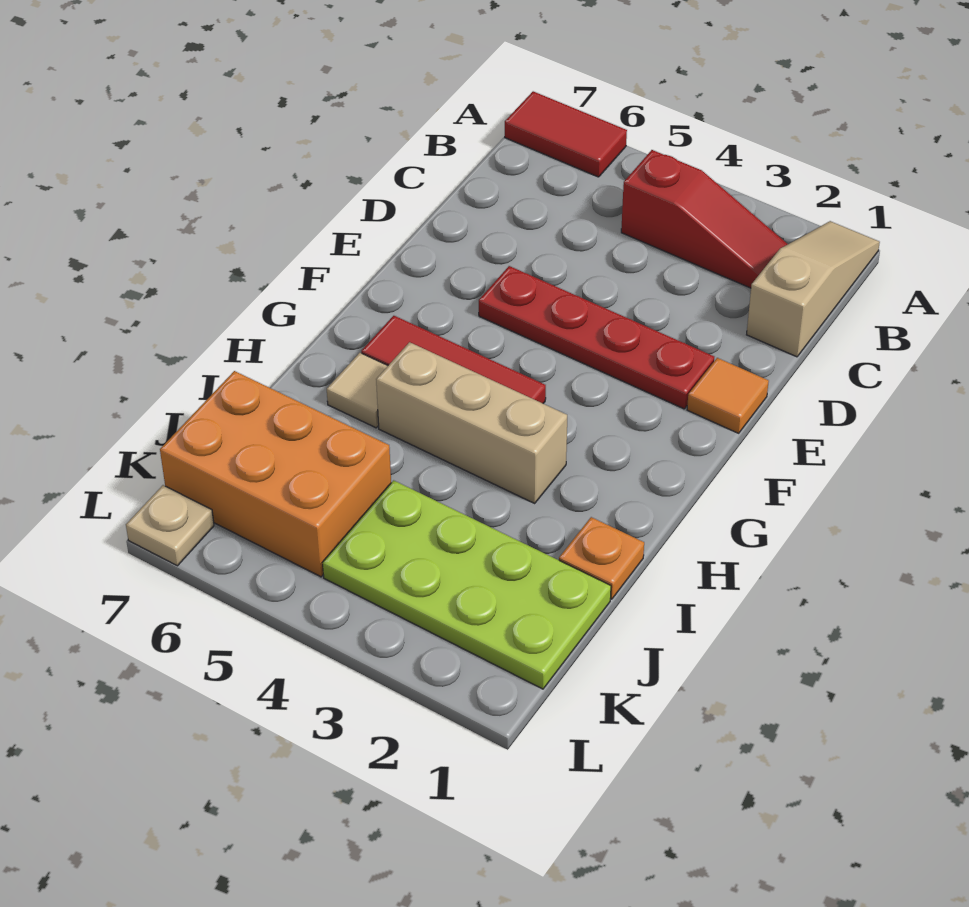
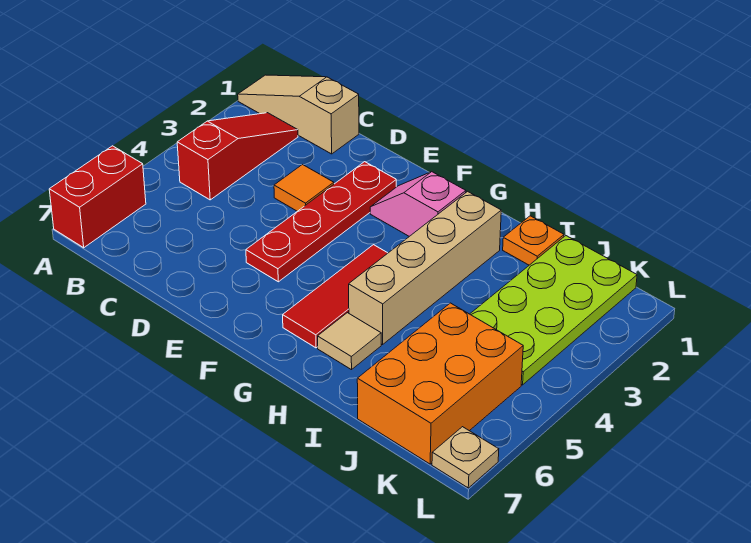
red 1x2 tile [505,91,627,177] -> red 1x2 brick [49,146,146,248]
orange 1x1 tile [687,358,769,433] -> orange 1x1 tile moved to [274,165,334,211]
none -> pink 1x2 slope [370,172,466,236]
tan 1x3 brick [376,342,567,503] -> tan 1x4 brick [349,191,501,345]

